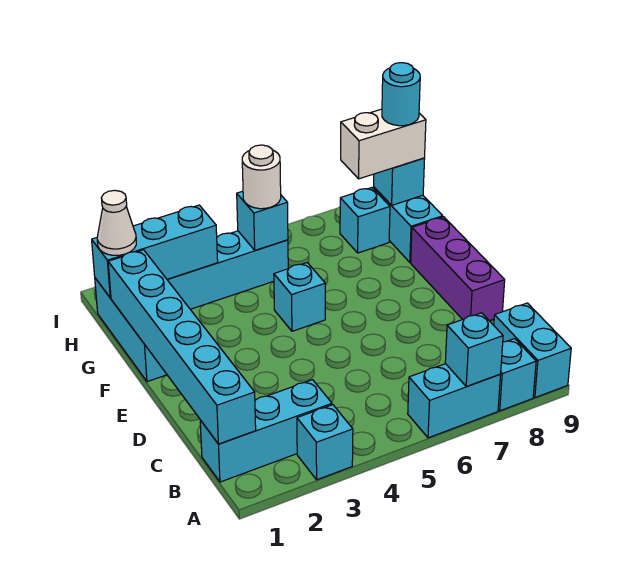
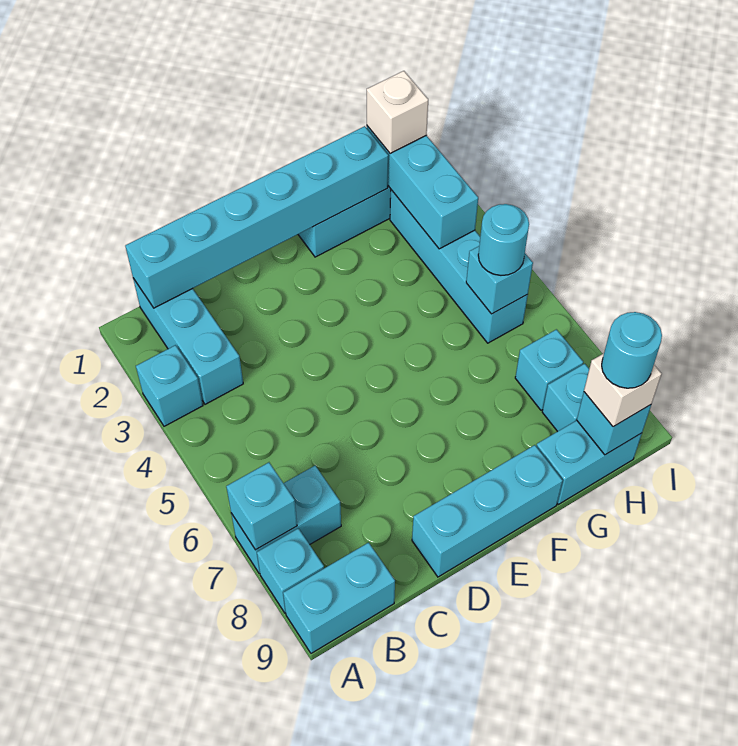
cyan 1x2 brick [408,364,500,438] -> cyan 1x2 brick turned to [231,466,341,574]
purple 1x3 brick [411,217,505,321] -> cyan 1x3 brick [412,445,563,577]
cyan 1x1 brick [274,263,325,331] -> cyan 1x1 brick moved to [515,329,583,410]
white 1x1 cone [97,190,136,255] -> white 1x1 brick [367,71,428,153]
white 1x1 round brick [242,145,281,209] -> cyan 1x1 round brick [478,204,529,275]
white 1x2 brick [341,109,426,179] -> white 1x1 brick [584,354,662,427]

